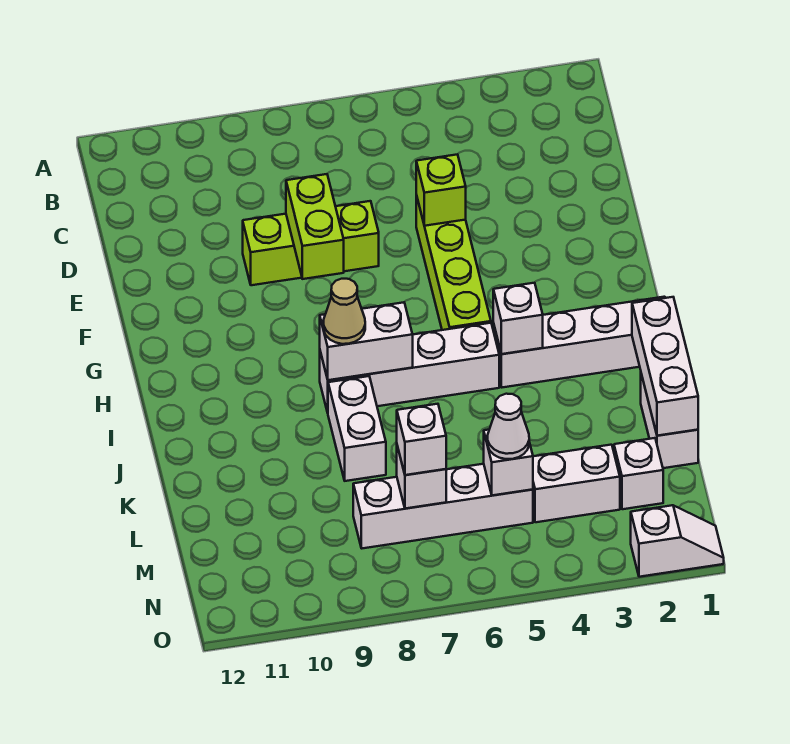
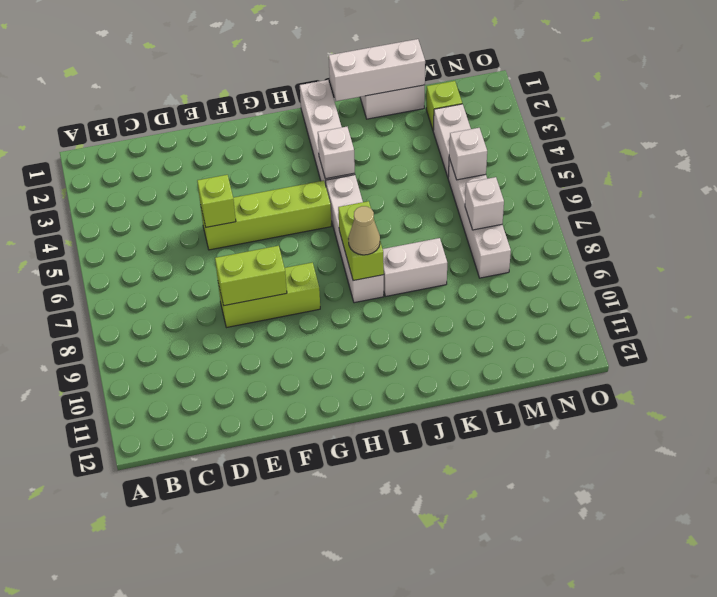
lime 1x3 brick [243,201,379,285] -> lime 1x3 brick turned to [218,262,320,328]
white 1x2 brick [320,302,413,380] -> lime 1x2 brick [338,201,384,281]
white 1x1 brick [614,438,663,509] -> lime 1x1 brick [426,81,462,130]
white 1x1 cone [487,394,529,459] -> none
white 1x1 brick [397,404,446,475] -> none
white 1x2 slope [631,505,724,577] -> none

